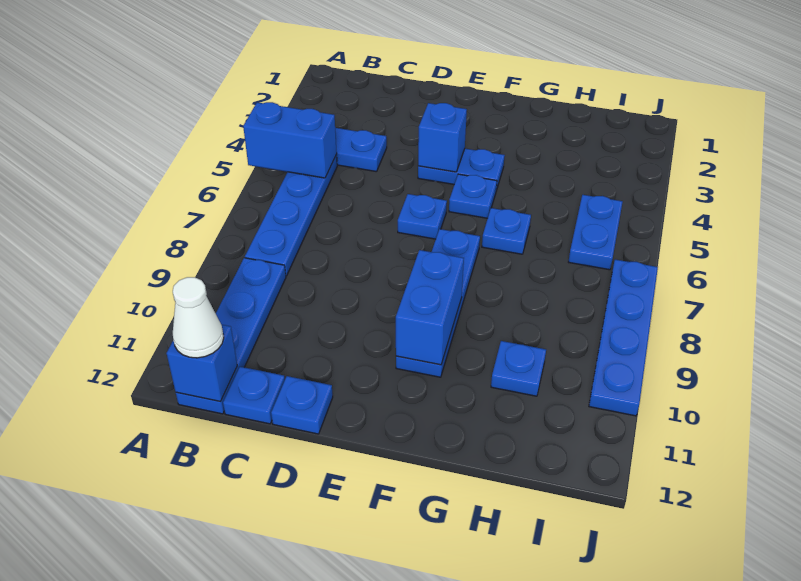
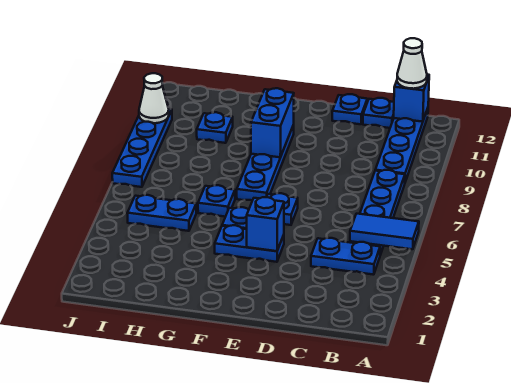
blue 1x2 brick [243,102,337,178] -> blue 1x2 tile [350,214,419,249]
blue 1x2 plate [569,195,623,270] -> blue 1x2 plate turned to [127,195,196,231]
none -> white 1x1 cone [139,73,169,123]

